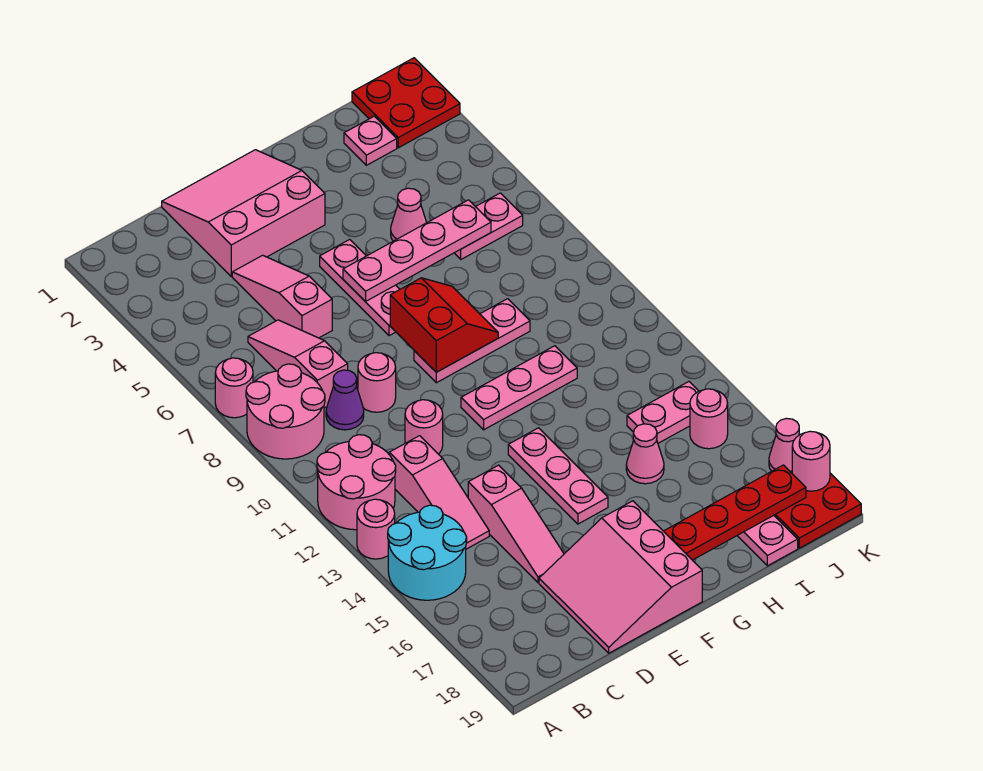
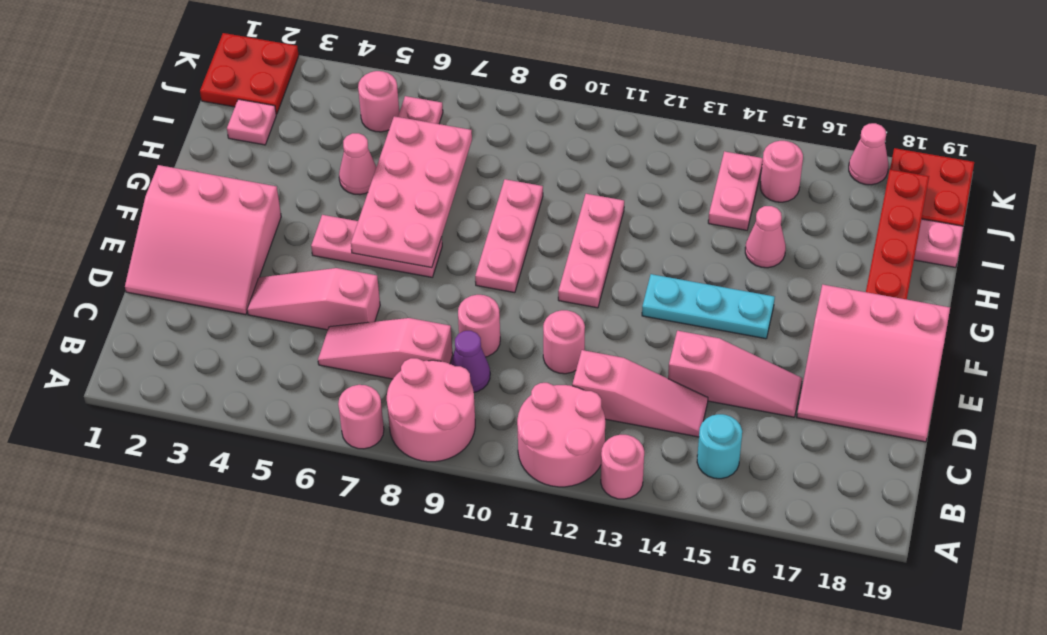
cyan 2x2 round brick [388,505,467,600] -> cyan 1x1 round brick [697,414,742,479]
pink 3x3 slope [162,150,325,276] -> pink 3x3 slope turned to [125,165,281,315]
pink 1x4 plate [343,200,491,302] -> pink 2x4 plate [351,116,472,268]
red 2x2 slope [390,278,498,372] -> none
pink 1x3 plate [508,428,608,524] -> cyan 1x3 plate [642,274,775,339]
pink 1x1 round brick [792,431,830,491] -> pink 1x1 round brick moved to [358,71,399,132]

